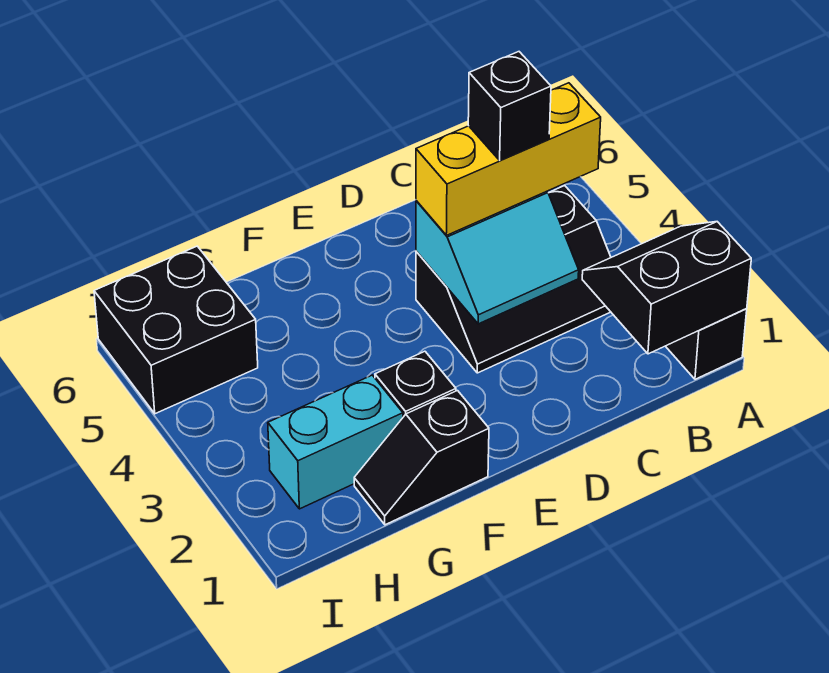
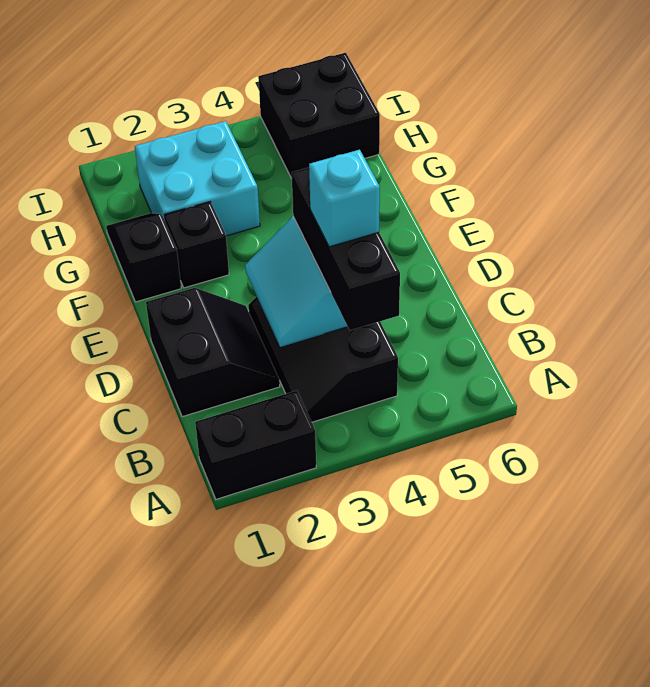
black 2x2 slope [582,222,751,354] -> black 2x2 slope moved to [146,288,280,417]
yellow 1x3 brick [416,83,601,235] -> black 1x3 brick [292,168,400,330]
black 1x1 brick [468,52,551,160] -> cyan 1x1 brick [309,150,380,247]
cyan 1x2 brick [268,375,403,509] -> cyan 2x2 brick [135,121,260,236]

